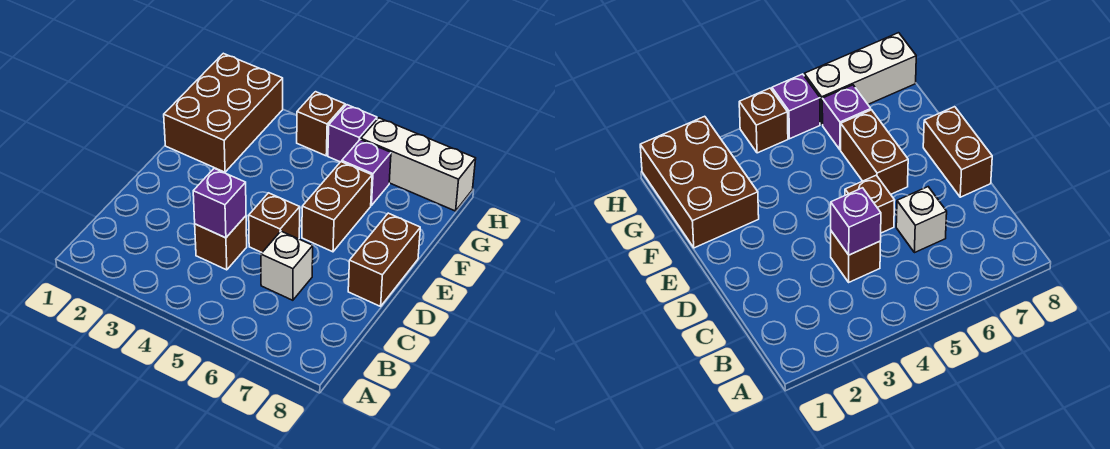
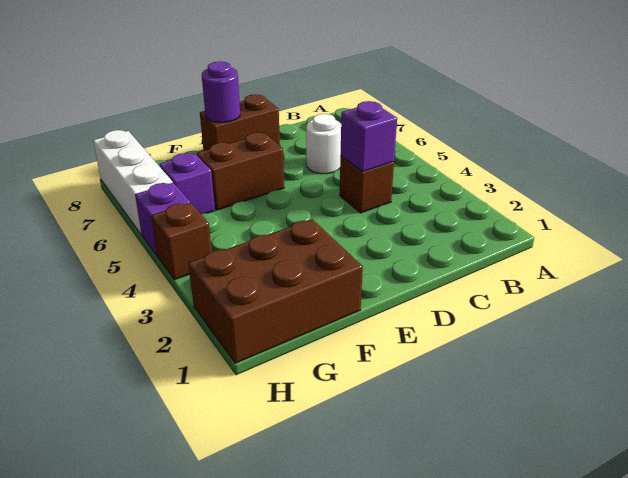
white 1x1 brick [261,231,313,300] -> white 1x1 round brick [306,114,341,174]
brown 1x1 brick [249,193,300,252] -> none
none -> purple 1x1 round brick [202,61,240,123]

